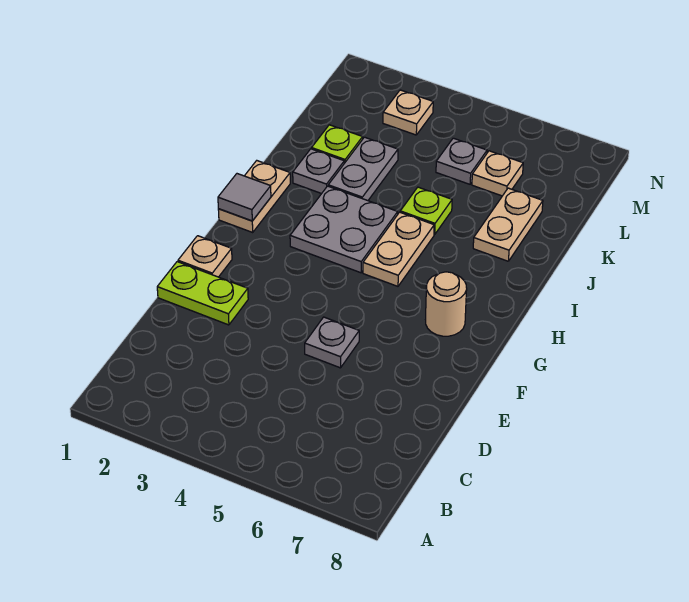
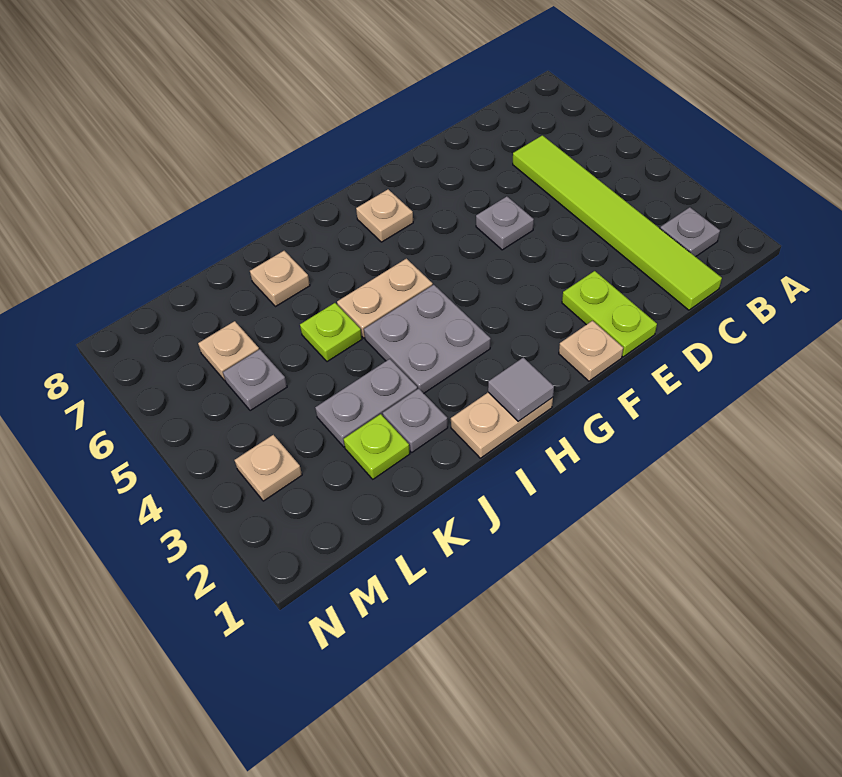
none -> grey 1x1 plate [660,207,720,257]
none -> lime 1x6 tile [513,135,722,310]
tan 1x1 round brick [426,272,467,336] -> tan 1x1 plate [356,189,413,242]
tan 1x2 plate [473,188,543,261] -> tan 1x1 plate [250,251,310,307]

